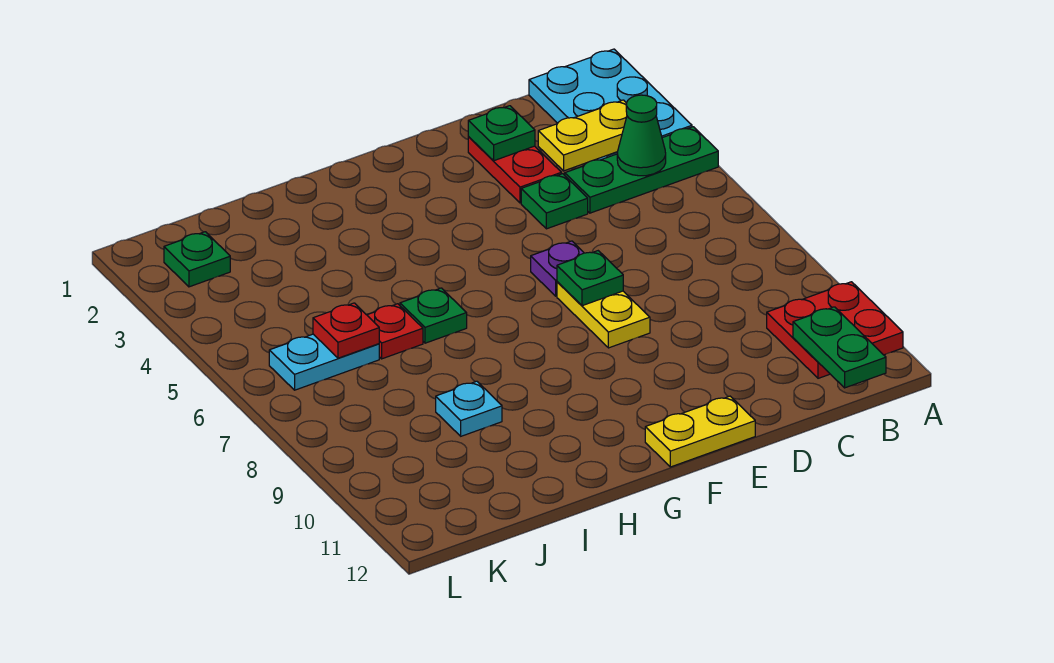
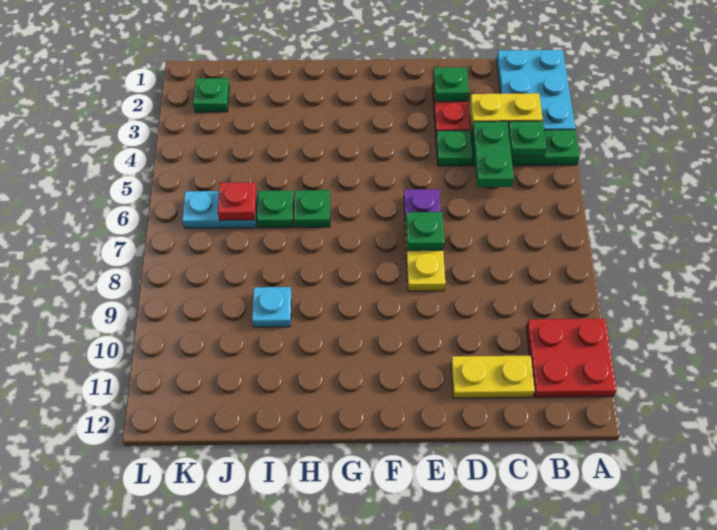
green 1x1 cone [617,95,666,176] -> green 1x1 plate [508,121,547,157]
green 1x2 plate [793,307,886,388] -> green 1x2 plate moved to [472,121,514,187]
yellow 1x2 plate [645,396,755,467] -> yellow 1x2 plate moved to [451,356,535,398]
red 1x1 plate [367,304,423,359] -> green 1x1 plate [257,190,294,228]

